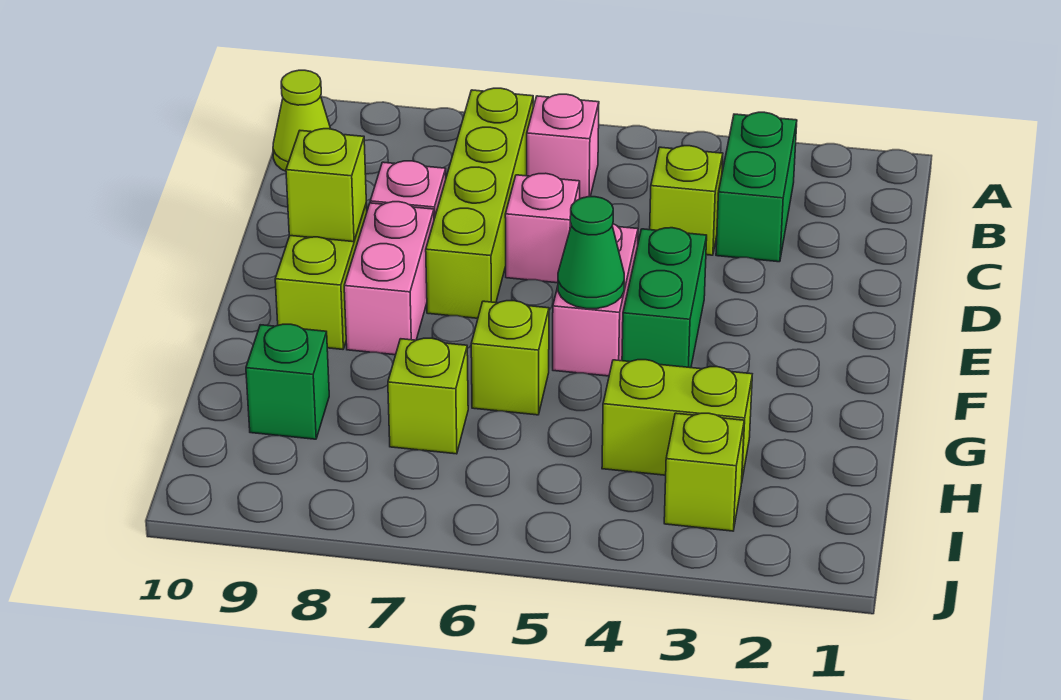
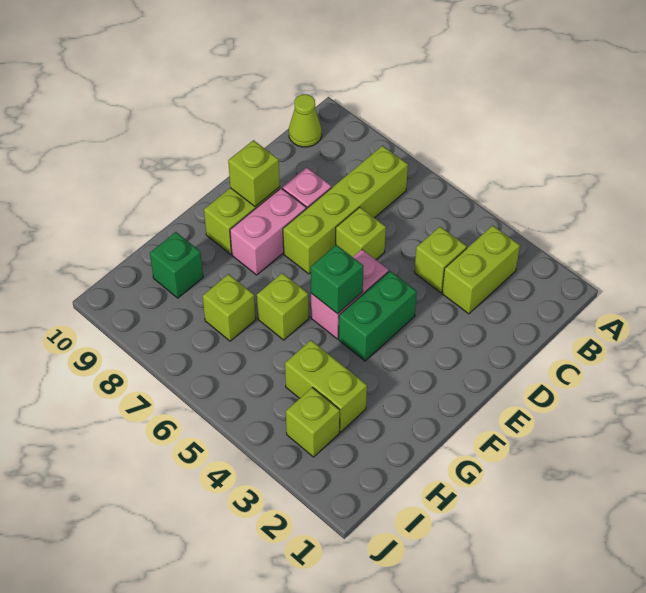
green 1x2 brick [716,112,797,262] -> lime 1x2 brick [442,225,520,314]
pink 1x1 brick [527,94,599,199] -> none
pink 1x1 brick [505,173,580,283] -> lime 1x1 brick [336,207,386,260]
green 1x1 cone [558,197,624,309] -> green 1x1 brick [311,245,364,314]

